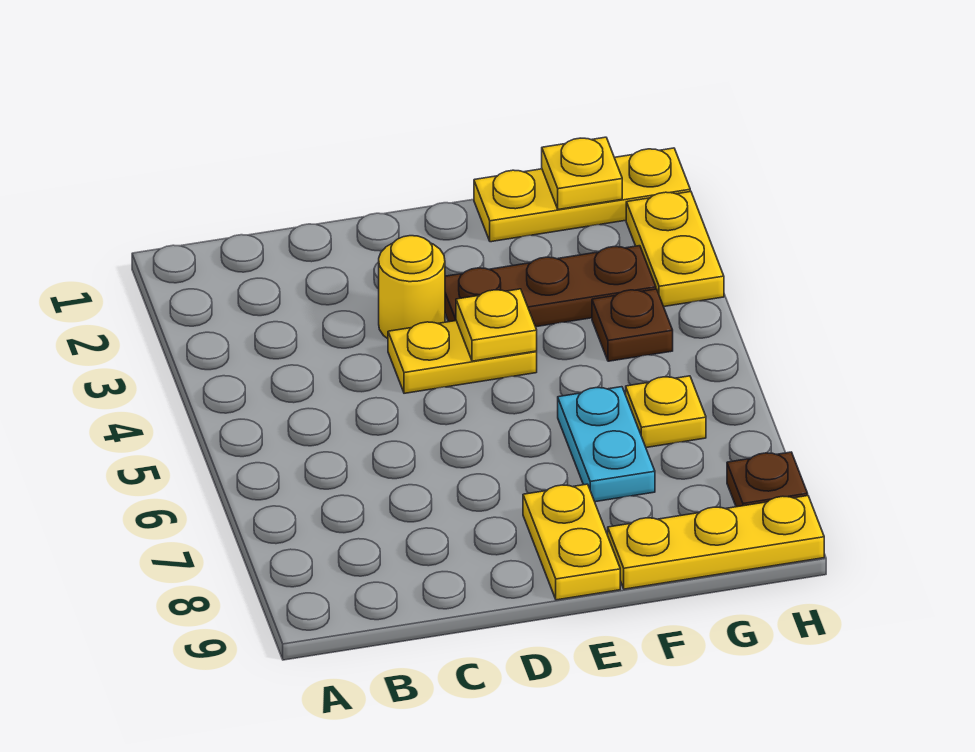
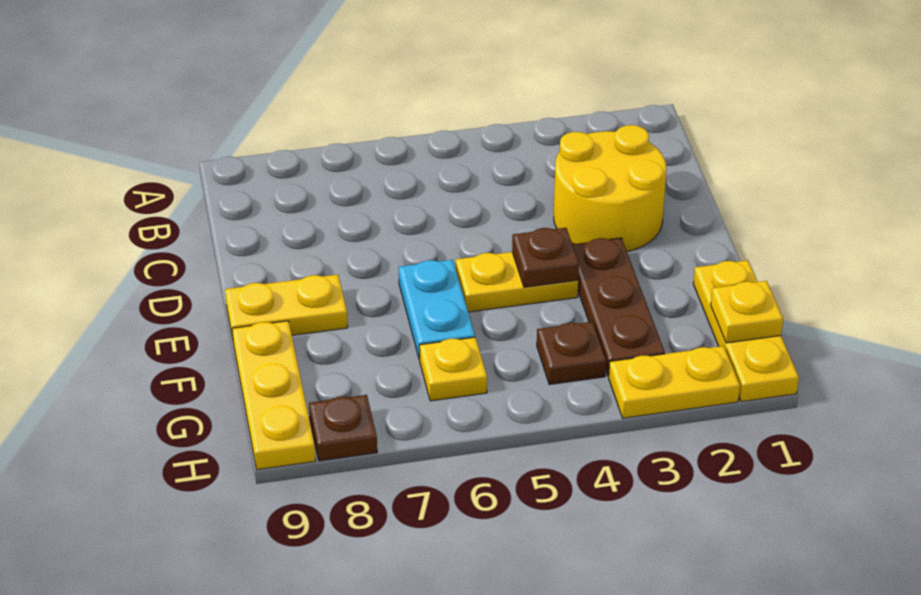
yellow 1x1 round brick [379,236,445,339] -> yellow 2x2 round brick [554,125,666,252]
yellow 1x2 plate [388,321,537,393] -> yellow 1x2 plate turned to [456,252,578,312]
yellow 1x1 plate [456,289,537,361] -> brown 1x1 plate [512,228,579,287]
cyan 1x2 plate [558,387,655,502] -> cyan 1x2 plate turned to [399,260,475,359]

